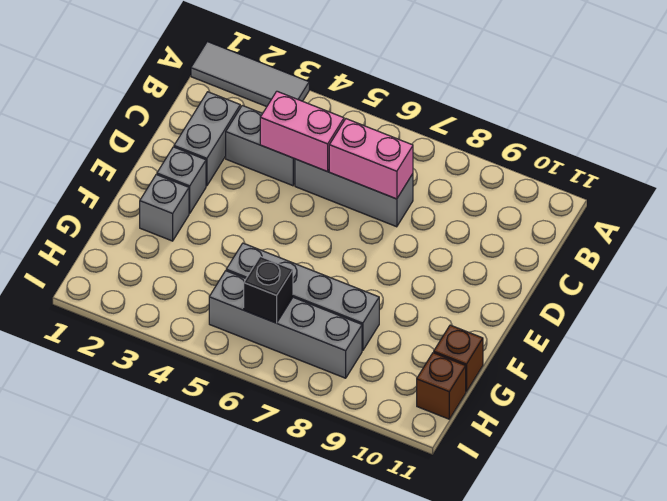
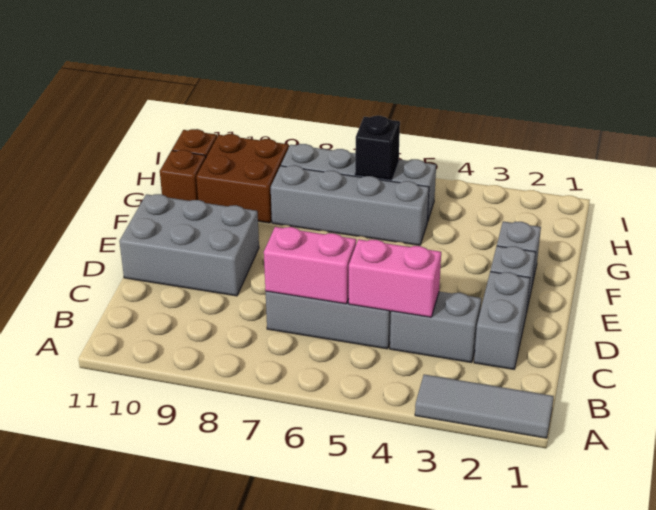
none -> grey 2x3 brick [119,194,259,296]
none -> brown 2x2 brick [196,134,289,223]

